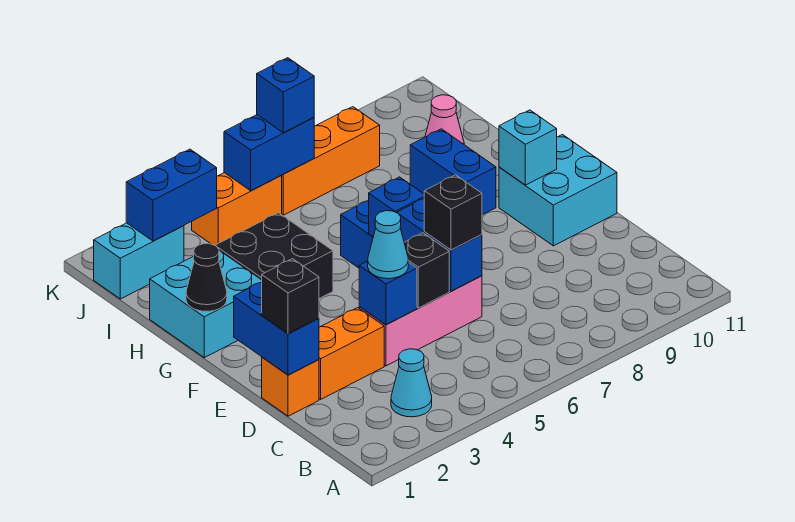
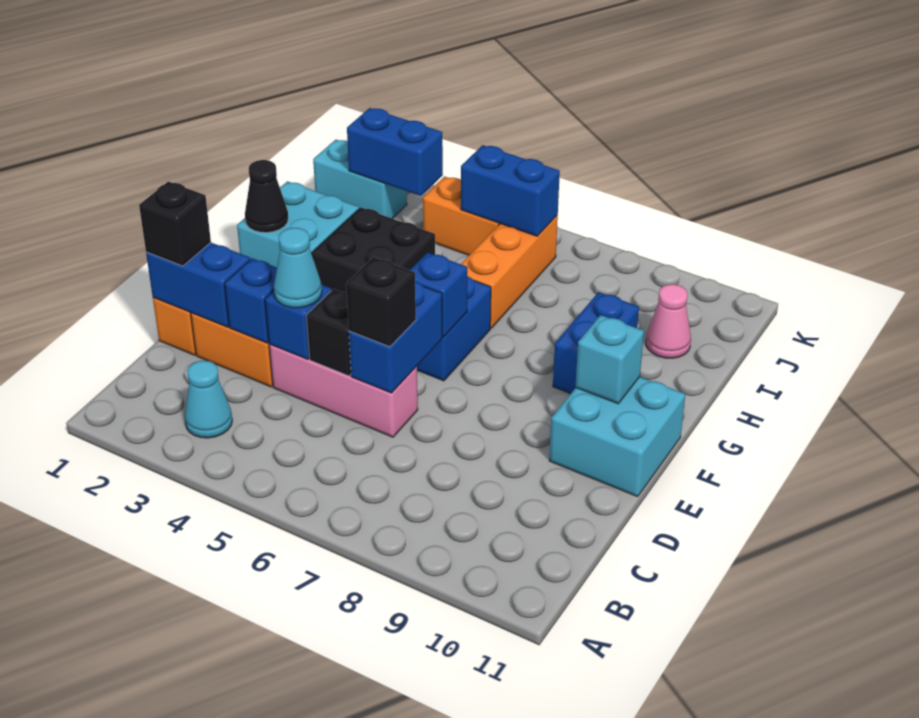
blue 1x2 brick [234,282,319,375] -> blue 1x2 brick turned to [146,242,250,327]
orange 1x3 brick [281,107,380,215] -> orange 1x3 brick turned to [461,215,558,328]
blue 1x1 brick [257,58,314,133] -> blue 1x1 brick moved to [225,258,277,343]

